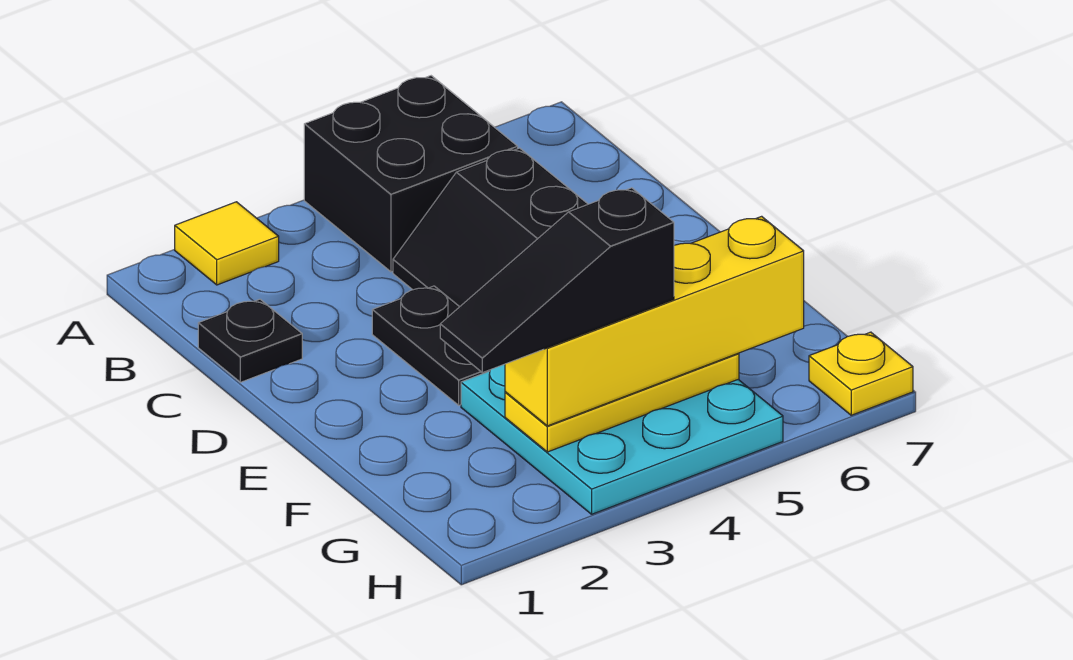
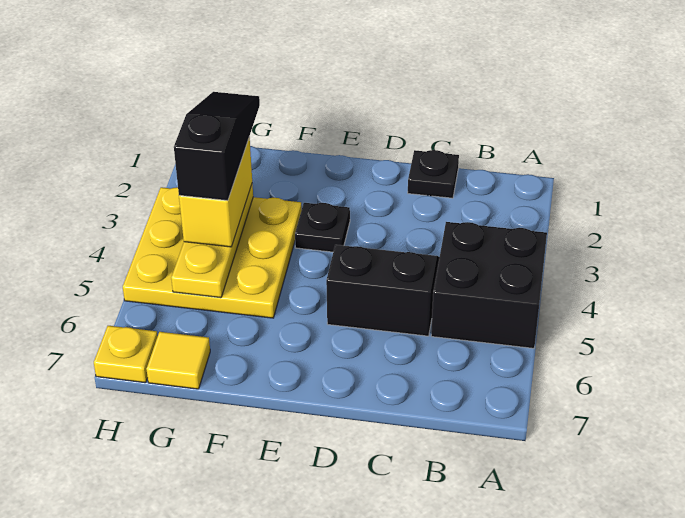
yellow 1x1 tile [175,202,279,285] -> yellow 1x1 tile moved to [146,332,210,389]
black 1x2 plate [372,286,490,405] -> black 1x1 plate [295,203,350,252]
cyan 3x3 plate [461,364,783,514] -> yellow 3x3 plate [123,187,302,318]
yellow 1x4 brick [505,216,804,426] -> yellow 1x2 brick [179,137,252,247]

